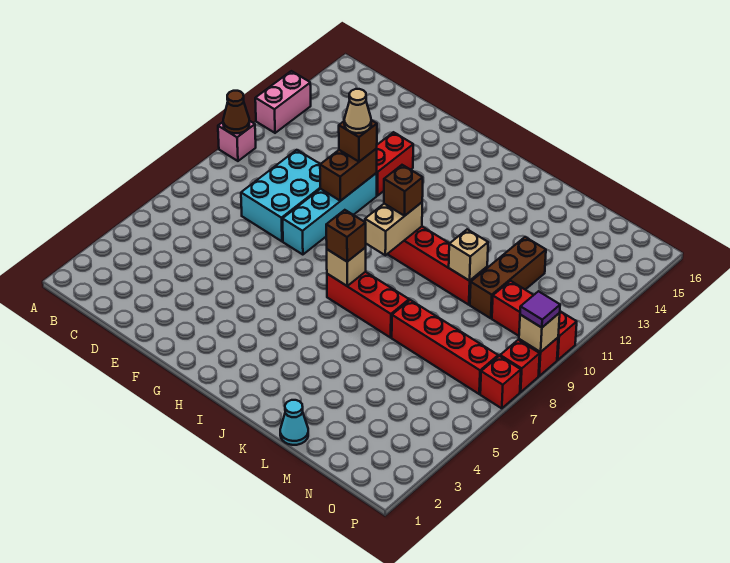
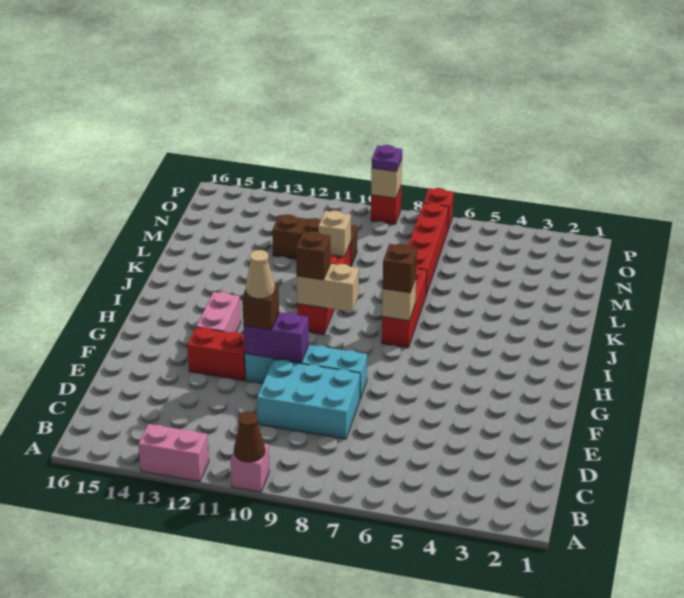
brown 1x2 brick [320,149,377,201] -> purple 1x2 brick [244,312,309,362]
none -> pink 1x2 brick [196,292,241,332]
cyan 1x1 cone [280,400,308,445] -> none
red 1x3 brick [492,281,577,360] -> none
red 1x1 brick [500,340,540,392] -> none
purple 1x1 tile [520,291,560,328] -> purple 1x1 plate [372,145,402,171]

